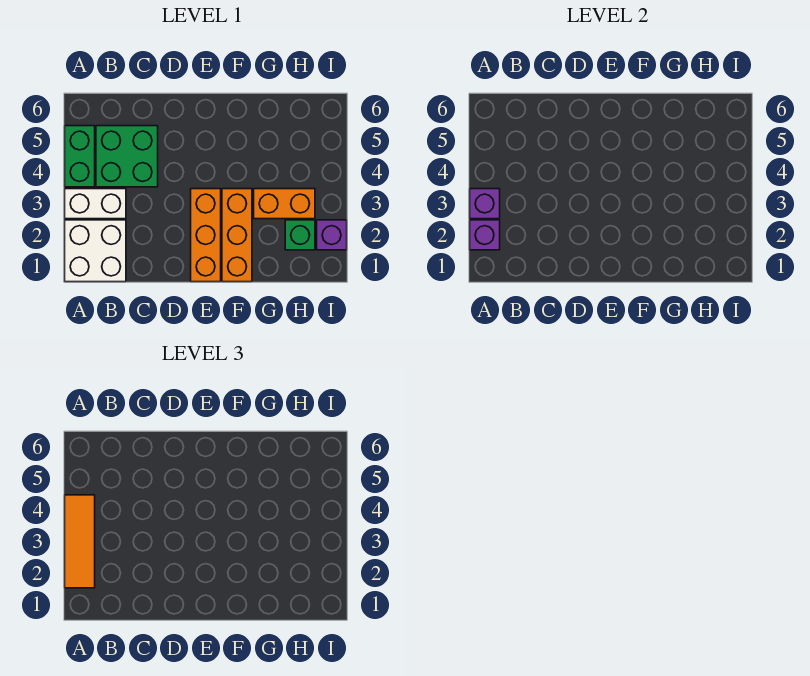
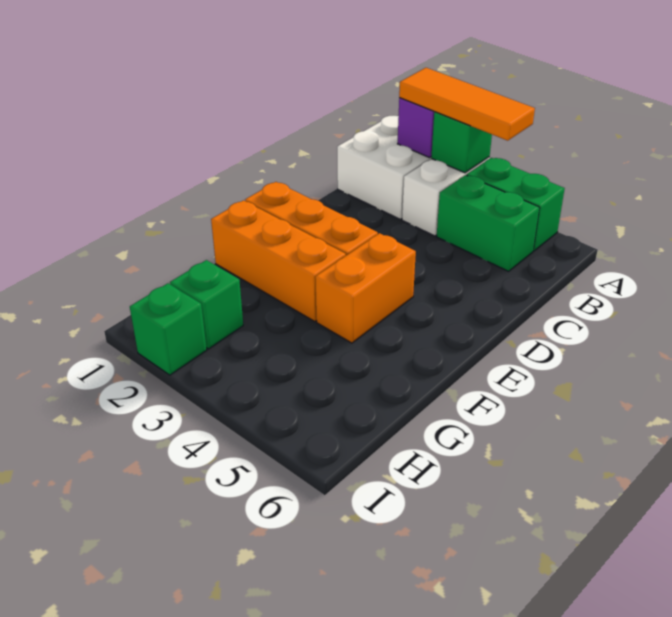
purple 1x1 brick [470,189,500,219] -> green 1x1 brick [431,112,492,173]
green 2x2 brick [96,126,158,187] -> green 1x2 brick [437,175,540,271]
orange 1x2 brick [254,189,315,219] -> orange 1x2 brick moved to [315,233,416,343]
purple 1x1 brick [317,220,347,250] -> green 1x1 brick [130,283,207,375]

